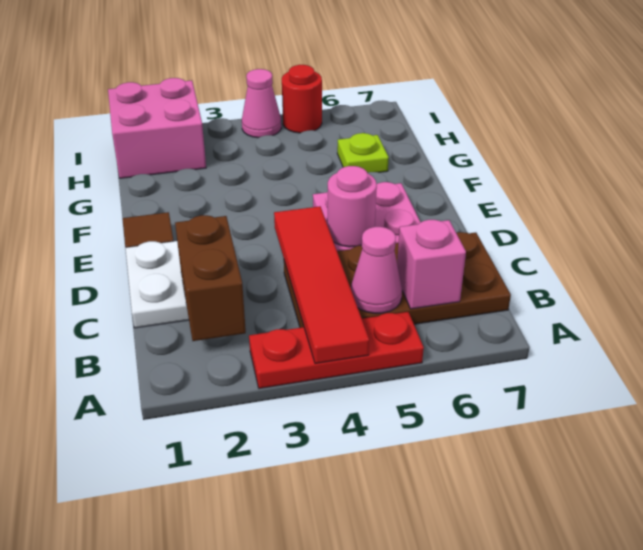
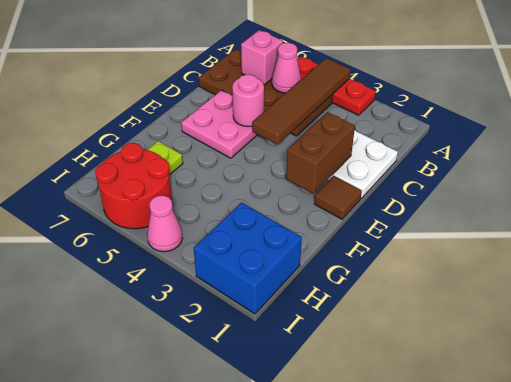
red 1x4 tile [274,206,369,364] -> brown 1x4 tile [252,58,351,144]
brown 1x2 brick [175,215,246,341] -> brown 1x2 brick moved to [286,112,355,194]
pink 2x2 brick [108,78,206,178] -> blue 2x2 brick [194,203,302,314]
red 1x1 round brick [282,65,322,133] -> red 2x2 round brick [95,143,172,229]

